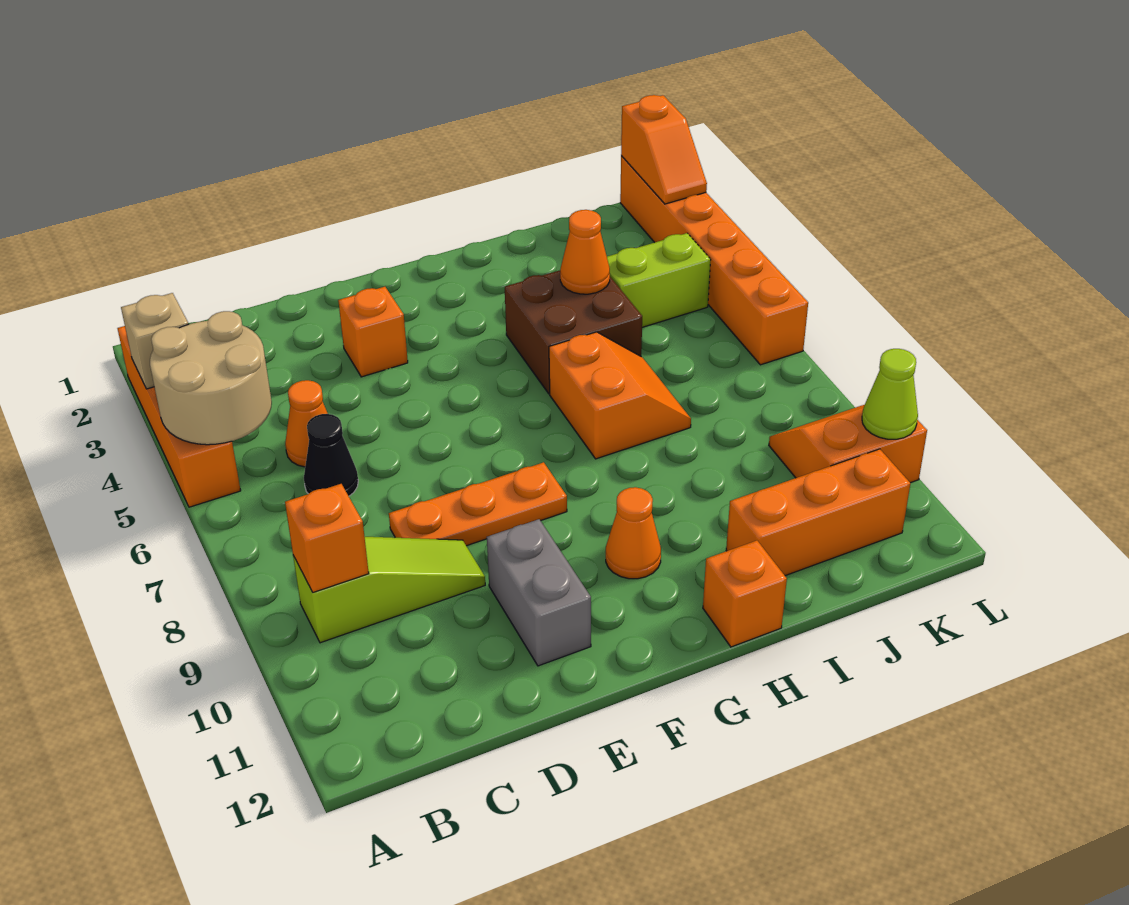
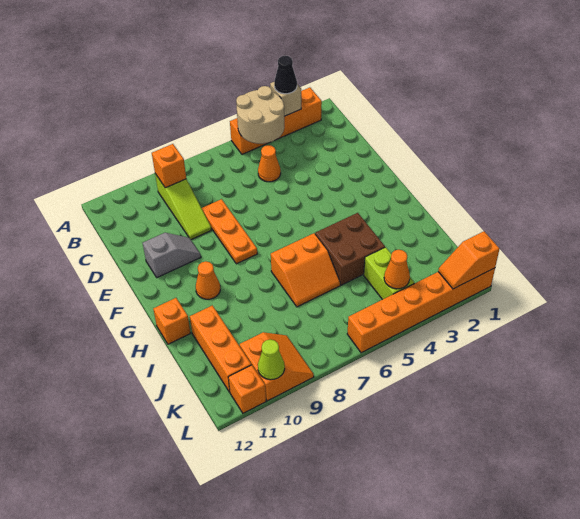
black 1x1 cone [304,414,358,496] -> black 1x1 cone moved to [274,56,297,94]
orange 1x1 brick [338,287,408,377] -> orange 1x1 brick moved to [228,365,266,413]
grey 1x2 brick [487,519,591,666] -> grey 1x2 slope [143,233,201,277]
orange 1x1 cone [560,210,610,294] -> orange 1x1 cone moved to [384,250,410,289]

